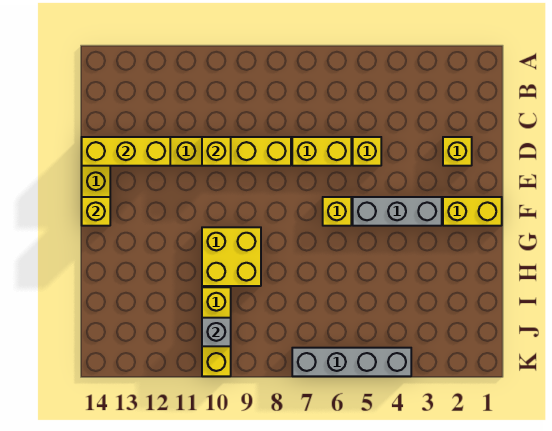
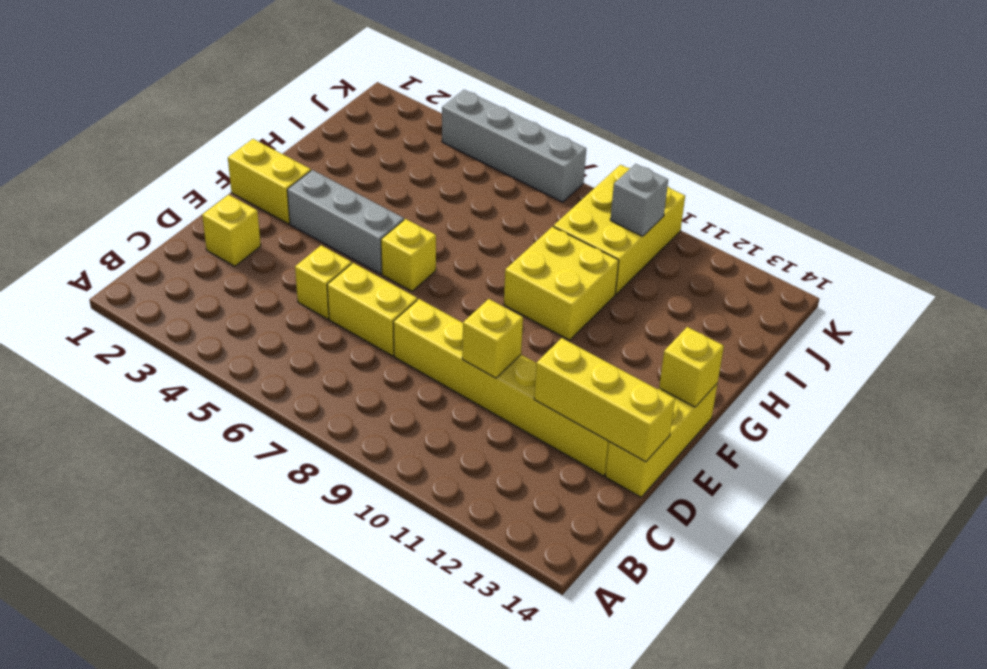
yellow 1x3 brick [202,287,231,376] -> yellow 2x3 brick [554,165,685,294]

